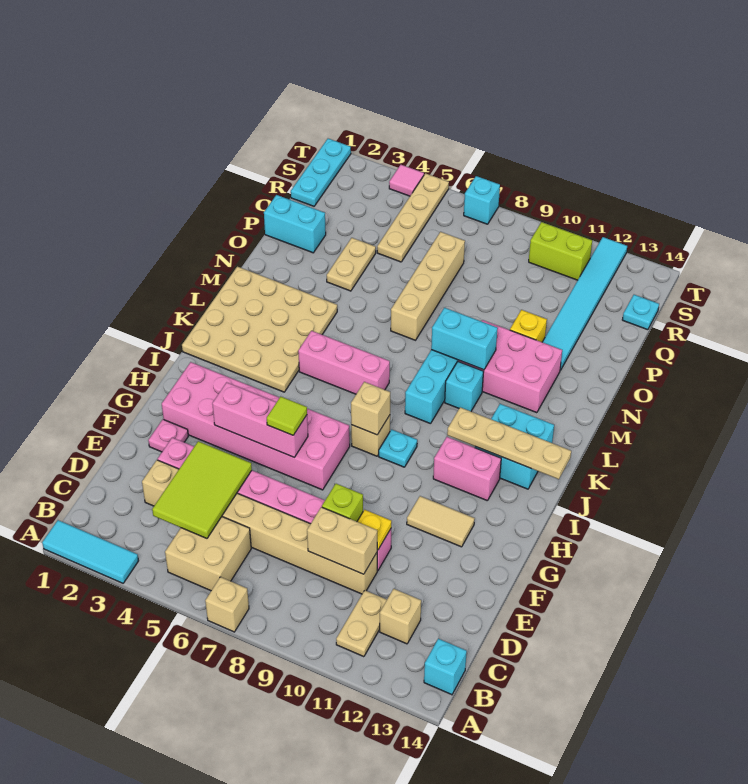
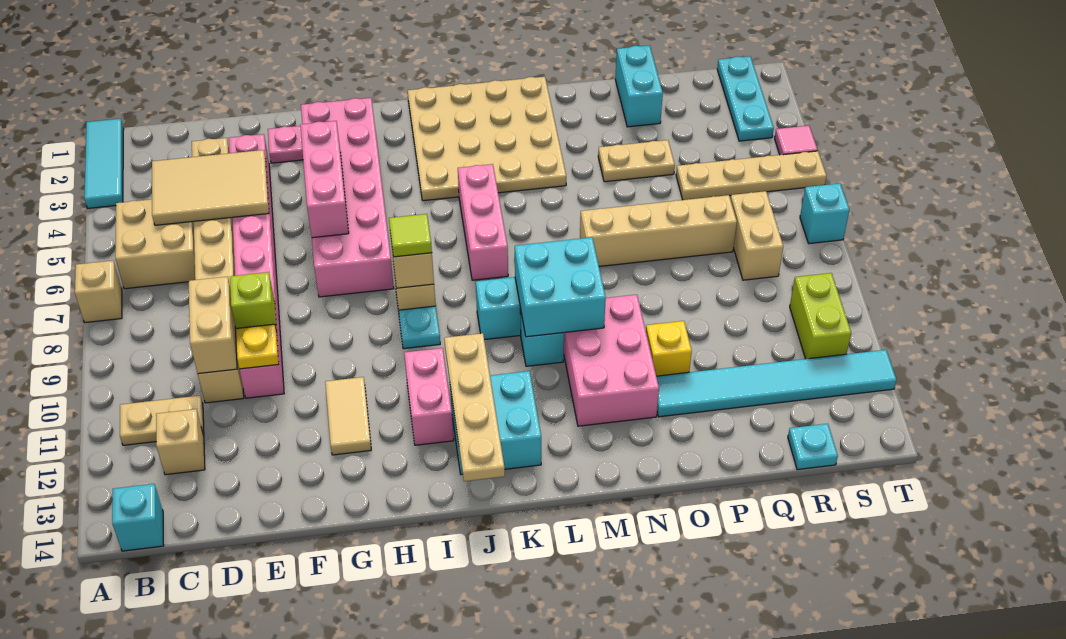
lime 2x3 tile [152,441,252,538] -> tan 2x3 tile [152,150,269,225]
lime 1x1 tile [267,397,307,435] -> lime 1x1 tile moved to [389,214,432,257]
cyan 1x2 brick [431,308,498,370] -> cyan 2x2 brick [514,237,606,337]
cyan 1x3 plate [291,139,351,206] -> cyan 1x3 plate turned to [717,56,774,141]
none -> tan 1x2 brick [730,191,783,280]

